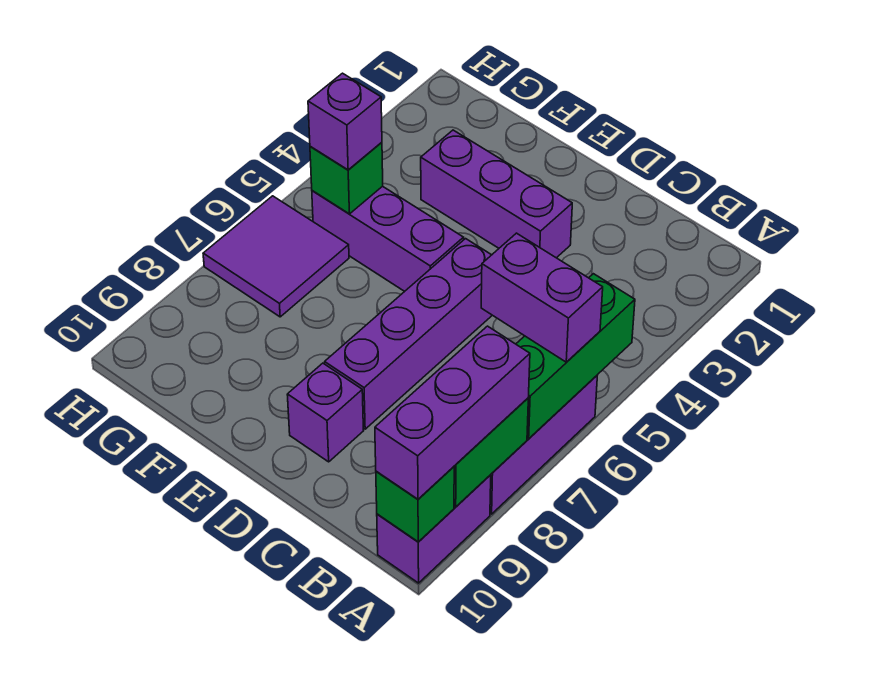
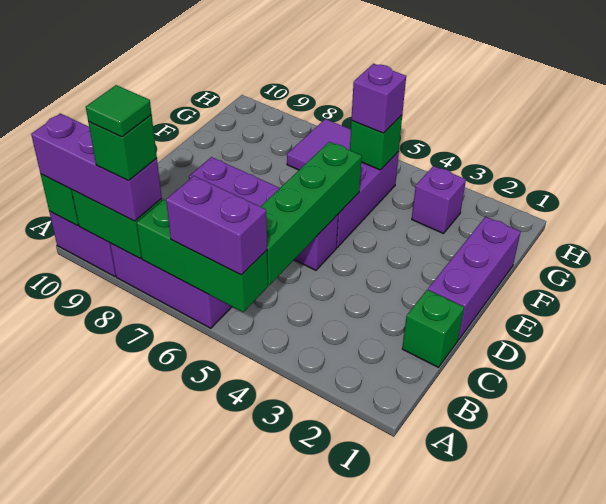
purple 1x2 brick [481,233,603,362] -> purple 1x2 brick turned to [166,176,267,275]
none -> green 1x1 brick [88,115,157,181]
none -> green 1x1 tile [86,85,152,137]
none -> green 1x4 brick [261,142,362,285]
none -> green 1x1 brick [402,290,464,367]
purple 1x3 brick [421,130,572,258] -> purple 1x3 brick moved to [428,217,521,340]
purple 1x1 brick [287,363,363,462] -> purple 1x1 brick moved to [412,166,466,234]

